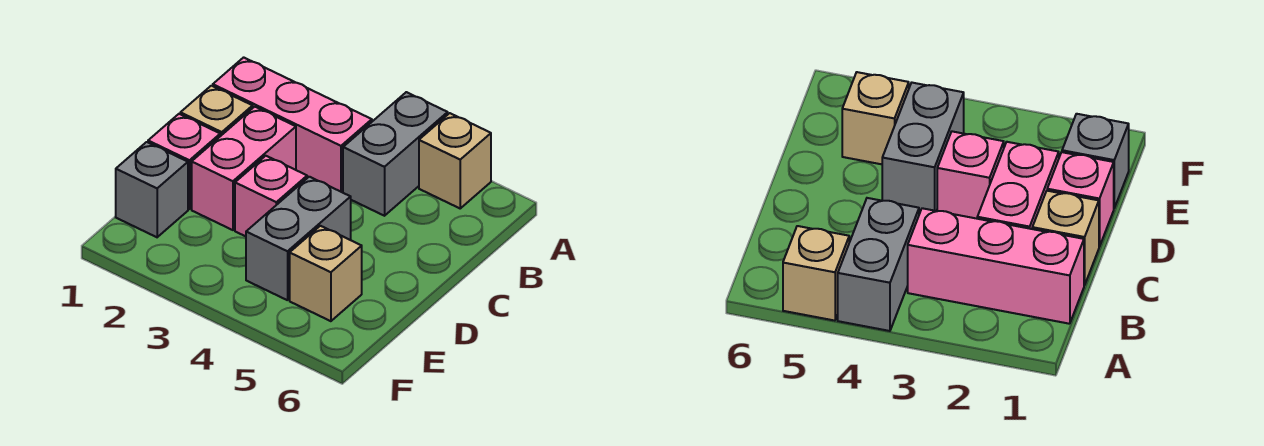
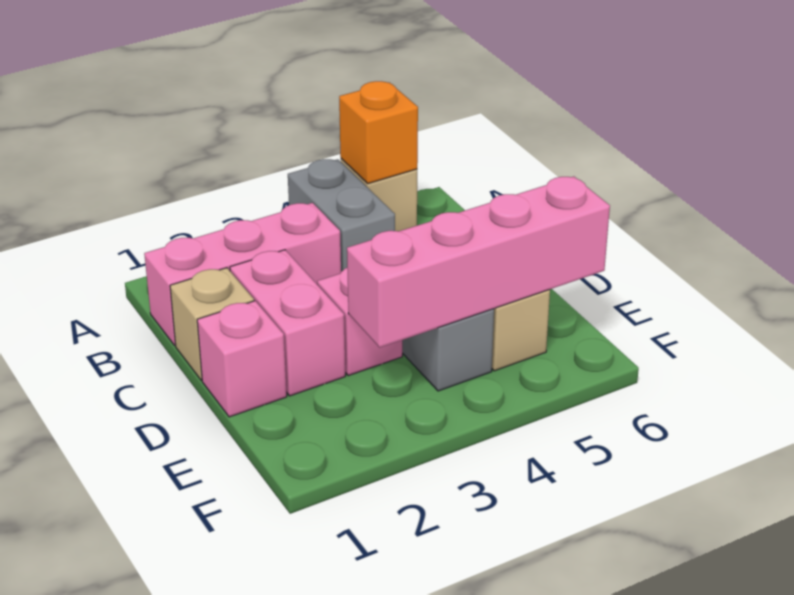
none -> orange 1x1 brick [339,81,418,184]
grey 1x1 brick [116,142,188,237] -> none
none -> pink 1x4 brick [347,176,610,347]

